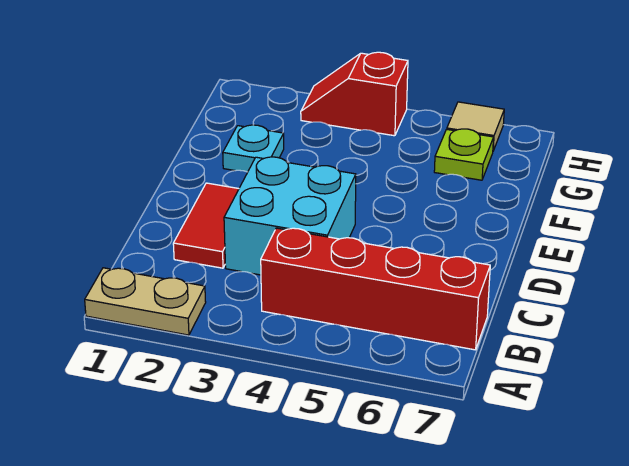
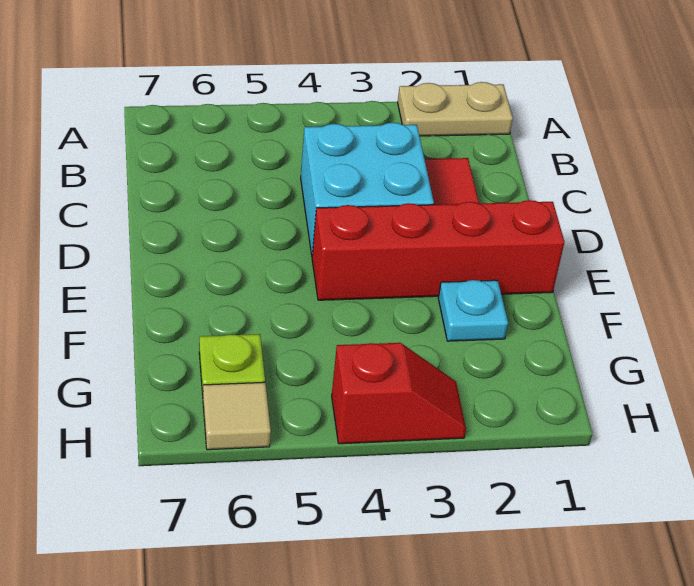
red 1x4 brick [261,228,490,350] -> red 1x4 brick moved to [312,200,564,300]

